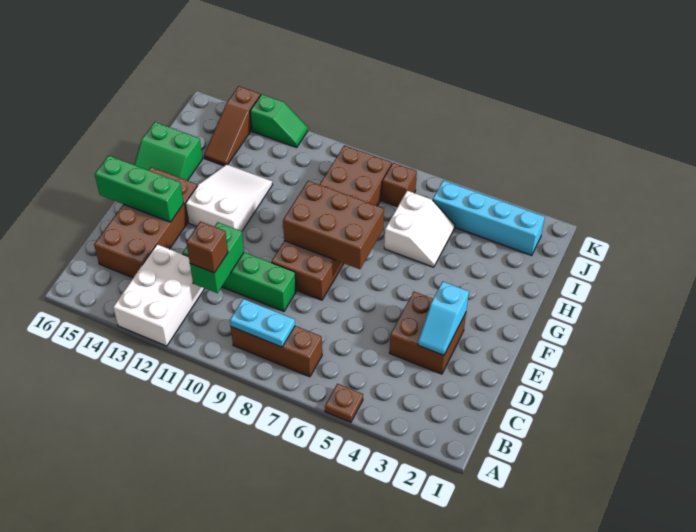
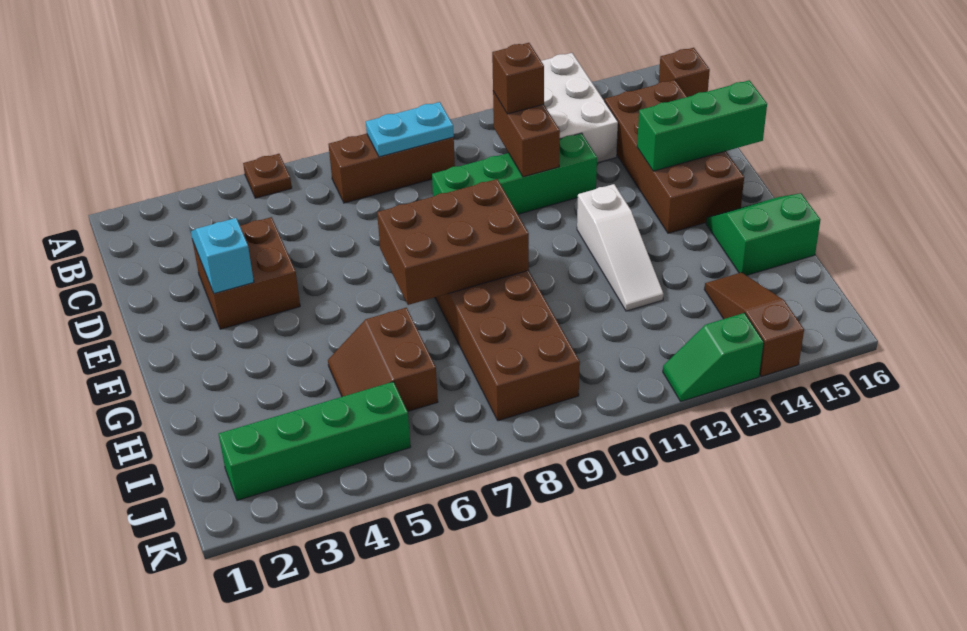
green 1x2 brick [190,222,244,293] -> brown 1x2 brick [493,91,560,177]
white 2x3 slope [186,164,272,231] -> white 1x3 slope [577,184,664,311]
white 2x2 slope [384,191,455,267] -> brown 2x2 slope [328,308,438,412]
cyan 1x4 brick [433,181,545,256] -> green 1x4 brick [219,382,411,500]
brown 1x1 brick [382,163,417,207] -> brown 1x1 brick moved to [659,48,710,97]

